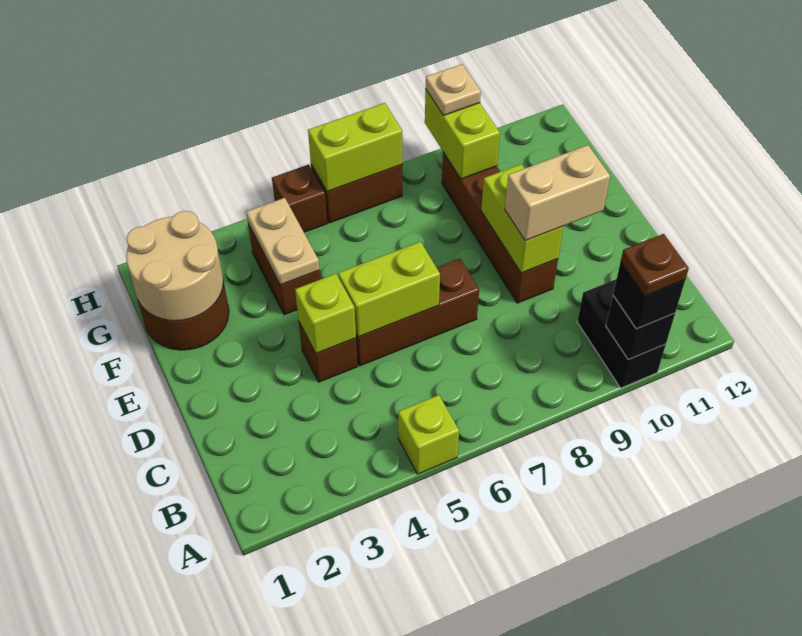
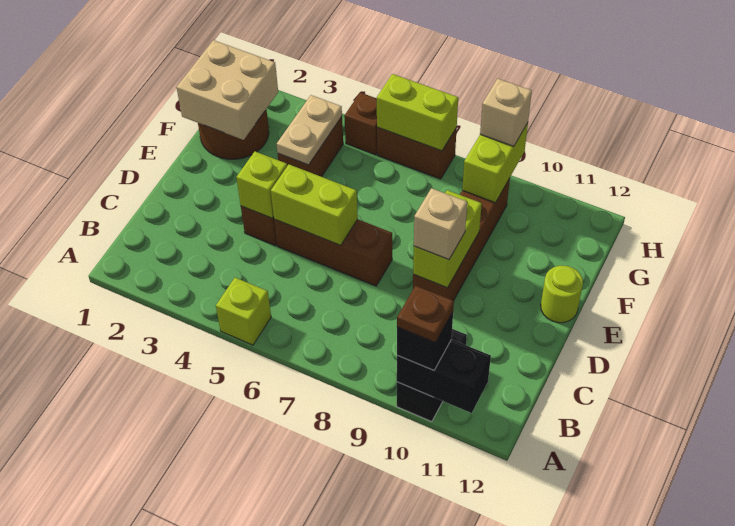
black 1x1 brick [606,296,675,359] -> black 1x2 brick [397,339,491,413]
tan 1x2 brick [505,145,610,241] -> tan 1x1 brick [414,188,467,260]
none -> lime 1x1 round brick [541,266,583,323]
tan 2x2 round brick [126,211,223,321] -> tan 2x2 brick [176,40,278,140]
tan 1x1 plate [426,64,481,116] -> tan 1x1 brick [480,79,532,146]

